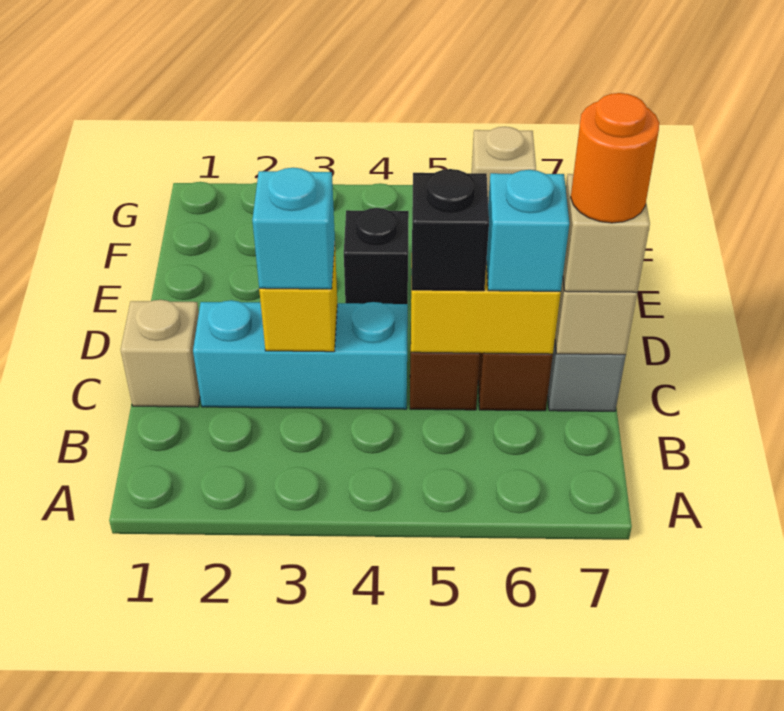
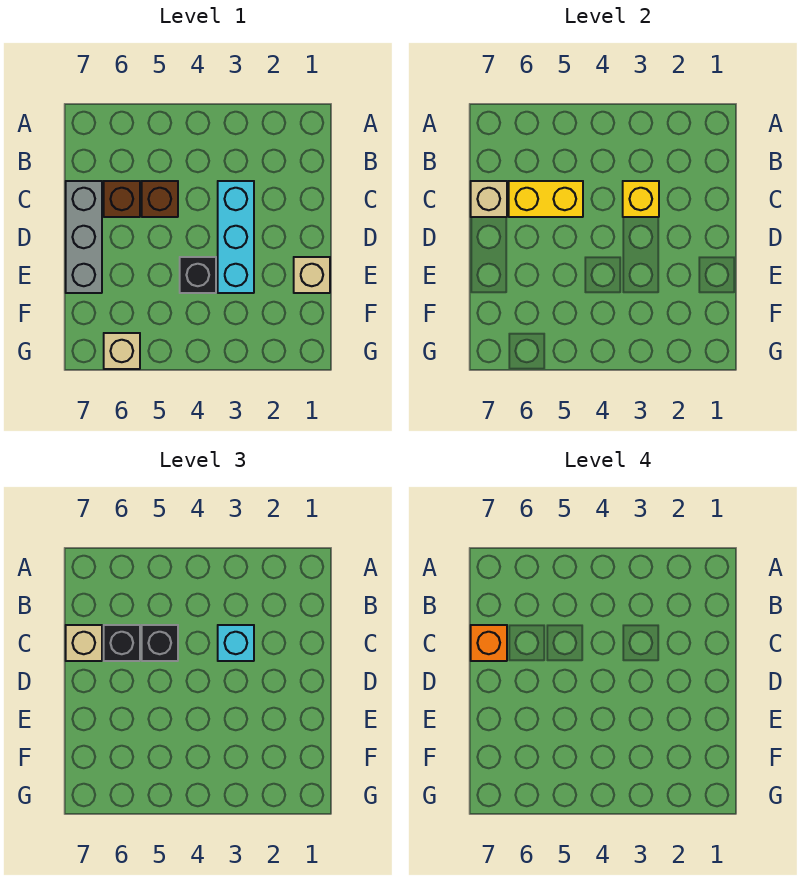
tan 1x1 brick [121,300,200,407] -> tan 1x1 brick moved to [294,257,330,293]
cyan 1x3 brick [193,300,408,409] -> cyan 1x3 brick turned to [218,181,254,293]
cyan 1x1 brick [487,170,569,291] -> black 1x1 brick [104,625,140,661]
orange 1x1 round brick [571,93,659,223] -> orange 1x1 brick [471,625,507,661]

